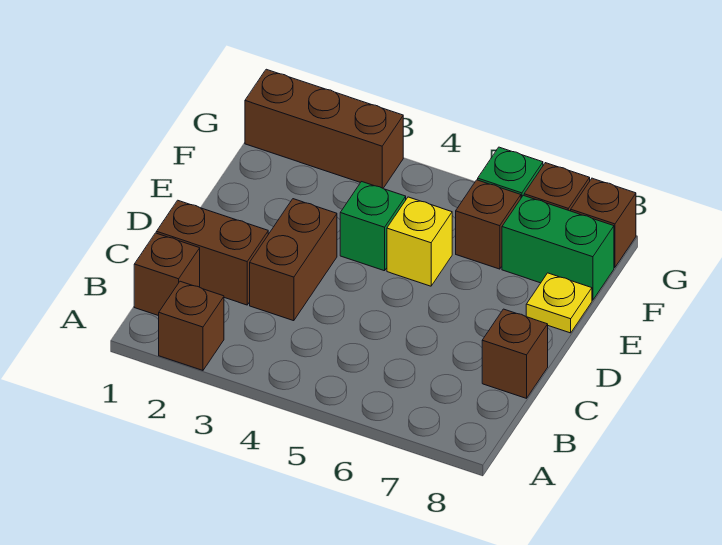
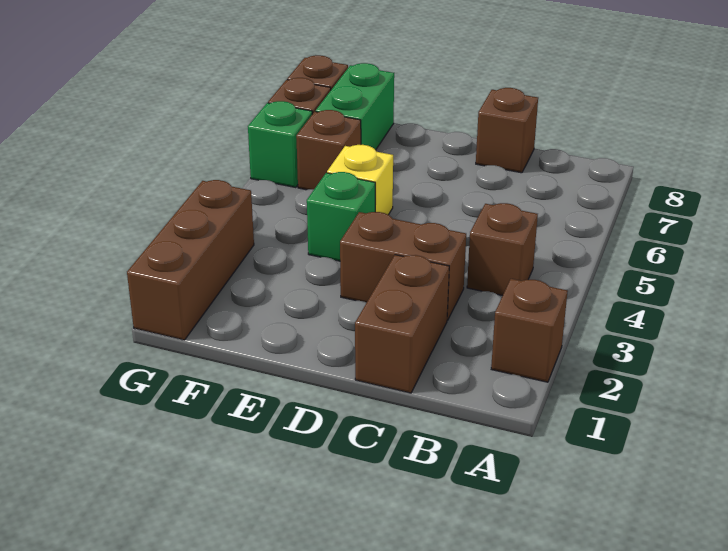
brown 1x1 brick [134,233,200,316] -> brown 1x1 brick moved to [467,203,538,296]
yellow 1x1 plate [526,273,592,333] -> none

